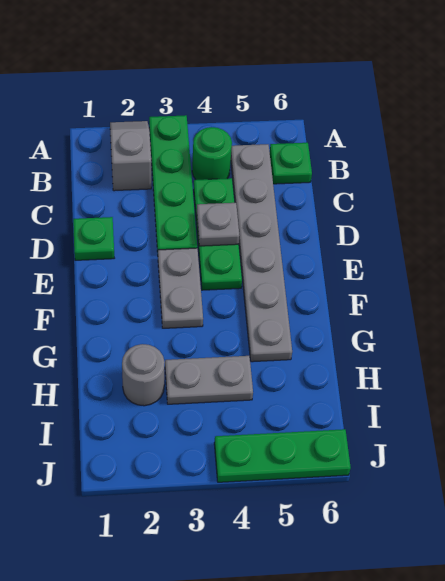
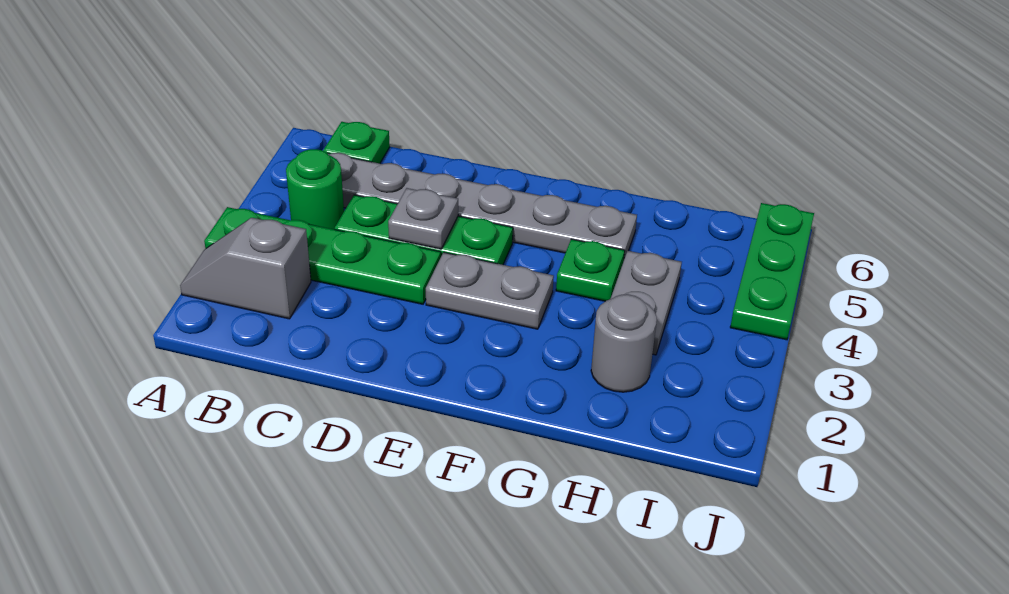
green 1x1 plate [73,217,114,260] -> green 1x1 plate moved to [556,239,625,301]

